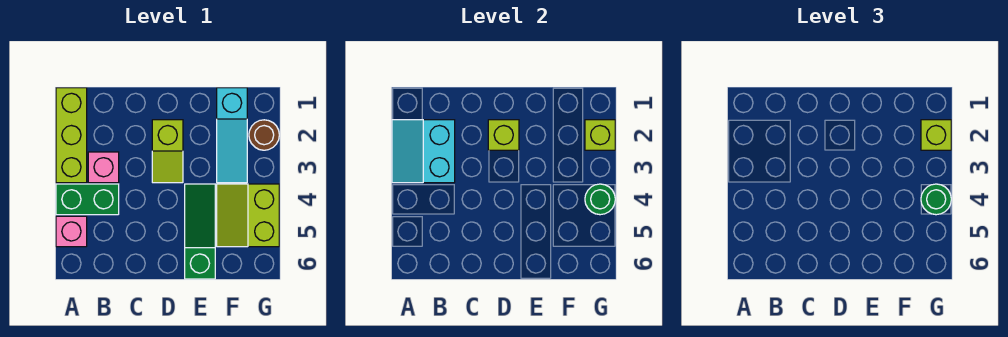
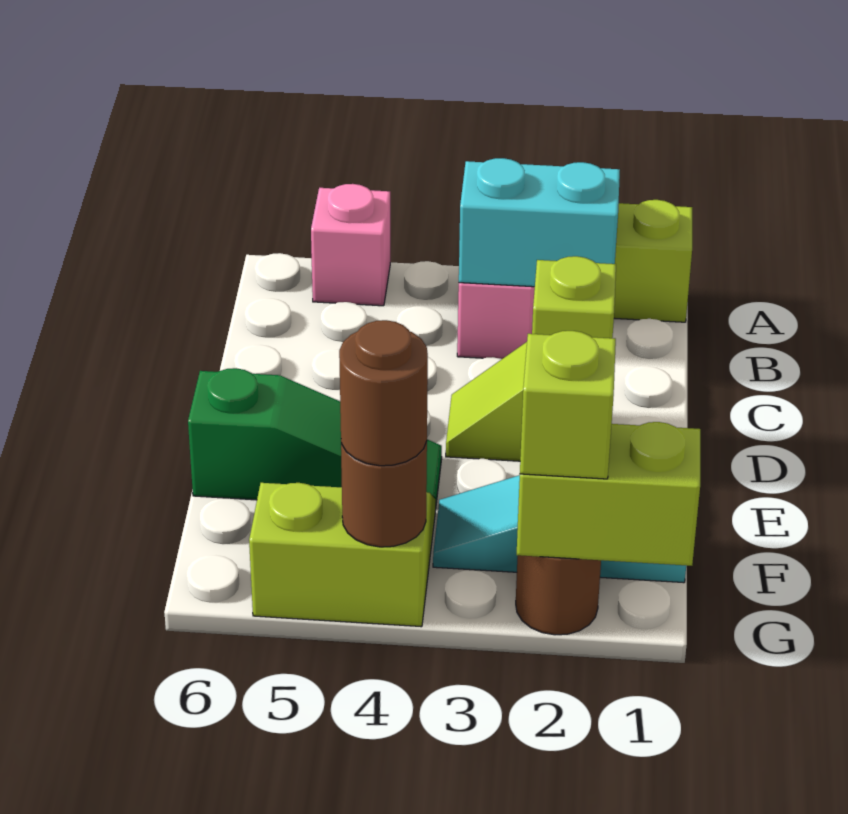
green 1x2 brick [56,184,119,215] -> none
lime 1x1 brick [585,120,615,150] -> lime 1x2 brick [517,422,700,566]
green 1x1 round brick [585,184,615,215] -> brown 1x1 round brick [341,442,427,547]
green 1x1 round brick [921,184,951,215] -> brown 1x1 round brick [339,320,428,466]

